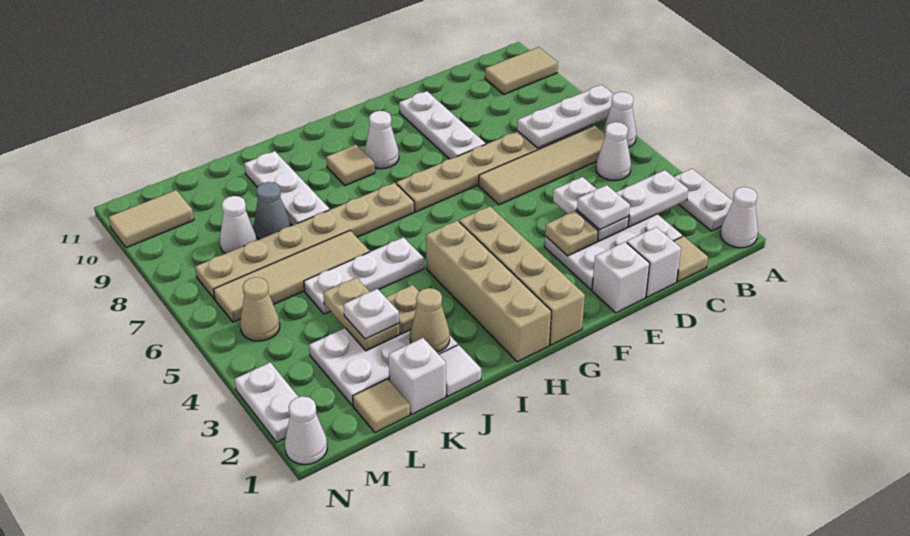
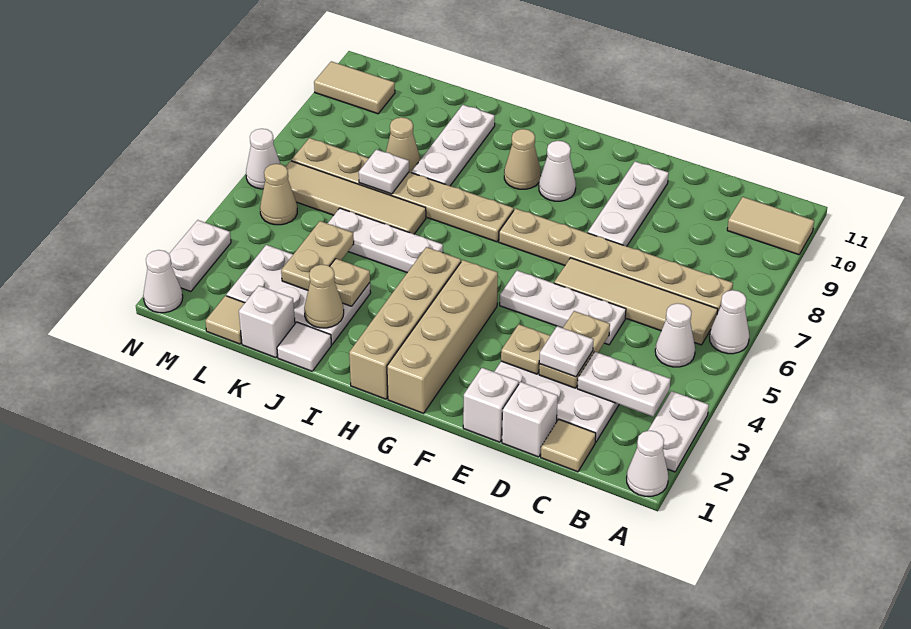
white 1x3 plate [517,85,614,148] -> white 1x3 plate moved to [500,271,626,345]
white 1x2 plate [553,177,629,241] -> tan 1x2 plate [539,311,610,388]
tan 1x1 tile [326,145,375,186] -> tan 1x1 cone [504,129,541,189]
white 1x1 plate [343,289,399,339] -> white 1x1 plate moved to [359,149,409,194]
grey 1x1 cone [254,182,290,239] -> tan 1x1 cone [386,117,420,173]
white 1x1 cone [220,196,257,254] -> white 1x1 cone moved to [246,129,280,189]

